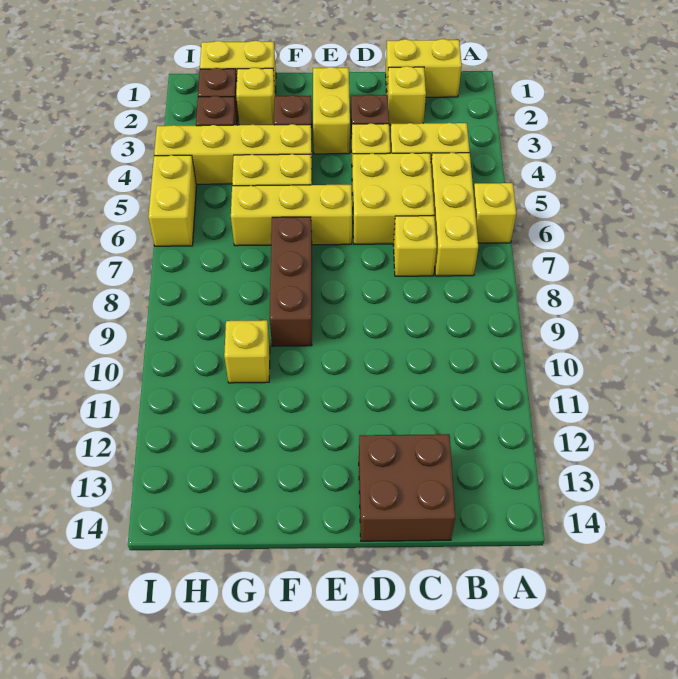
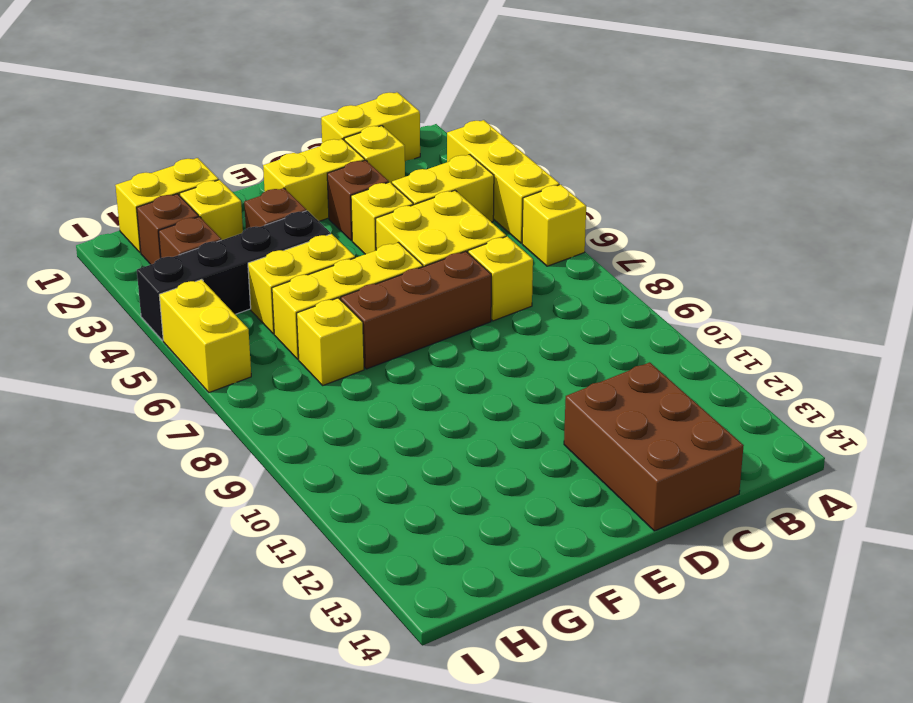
yellow 1x3 brick [431,153,478,276] -> yellow 1x3 brick moved to [447,120,559,243]
brown 2x2 brick [359,434,455,541] -> brown 2x3 brick [564,362,744,531]
yellow 1x2 brick [313,67,350,154] -> yellow 1x2 brick turned to [263,139,365,221]
yellow 1x4 brick [154,124,312,184] -> black 1x4 brick [137,211,330,341]
brown 1x3 brick [270,217,312,346] -> brown 1x3 brick turned to [341,251,491,369]
yellow 1x1 brick [224,320,270,383] -> yellow 1x1 brick moved to [297,298,364,385]

